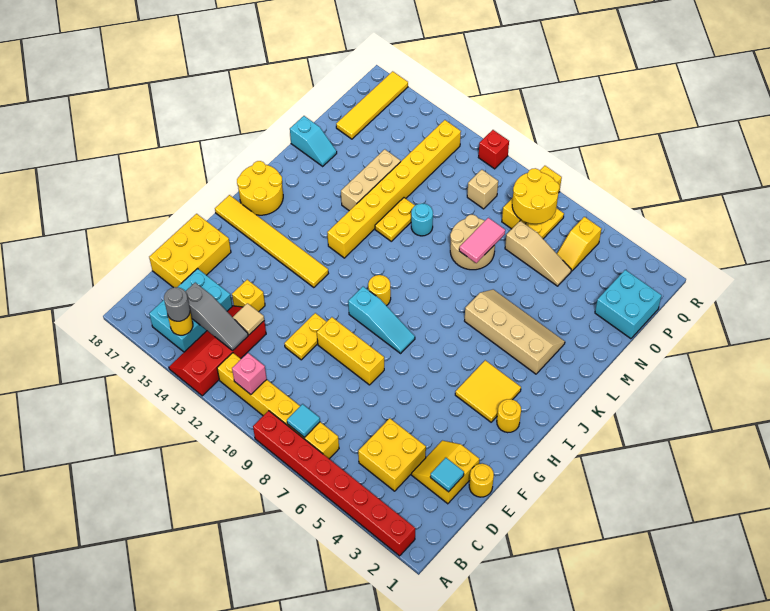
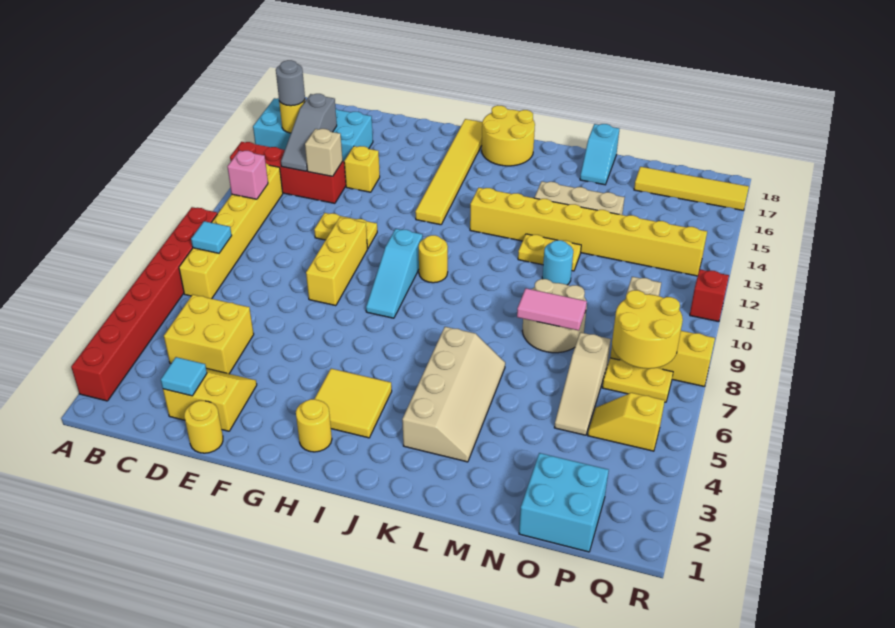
cyan 2x3 brick [149,269,232,352] -> cyan 2x4 brick [253,98,373,161]
tan 1x1 tile [233,303,264,335] -> tan 1x1 brick [305,129,342,176]
yellow 2x3 brick [149,214,231,288] -> none

